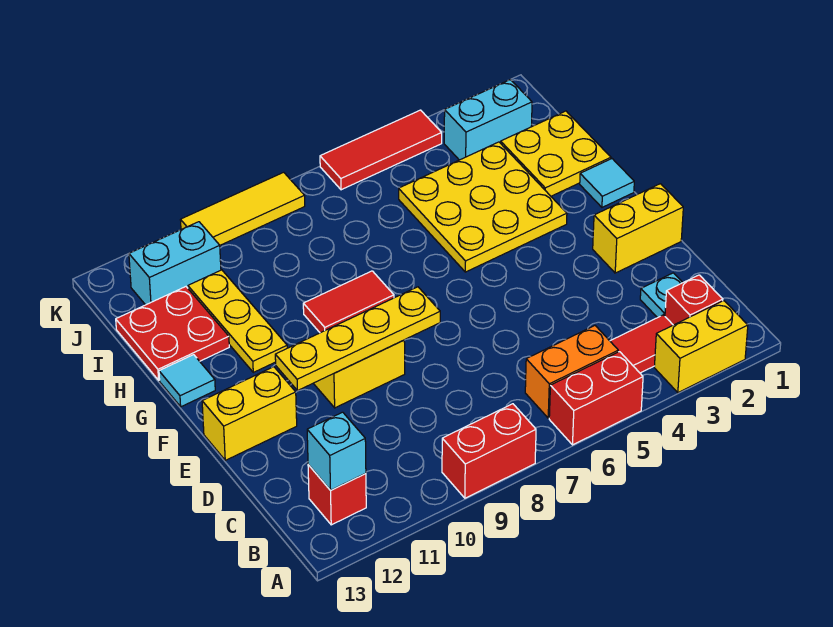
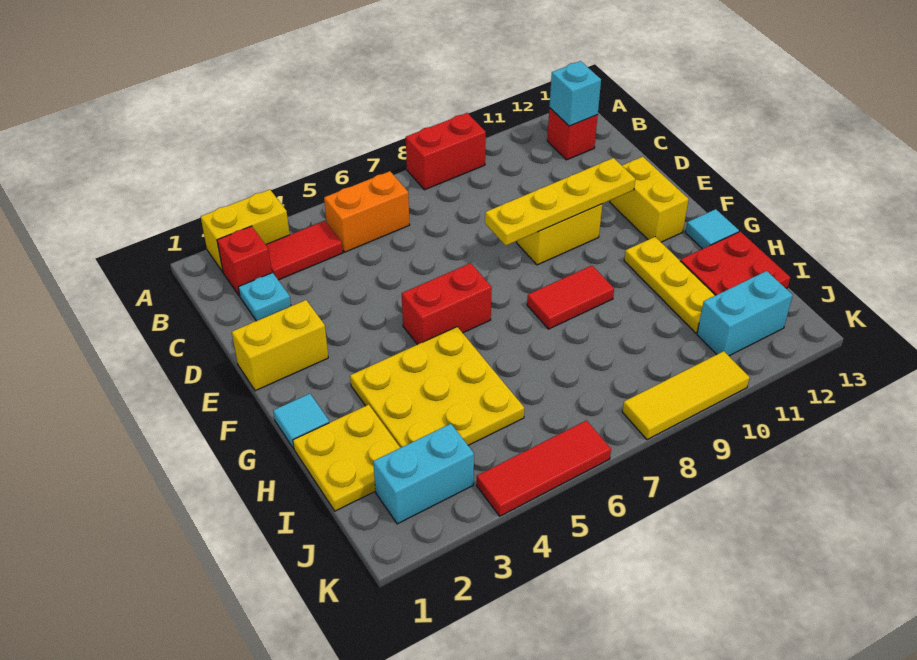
red 1x2 brick [549,352,643,445] -> red 1x2 brick moved to [402,263,492,345]
yellow 1x2 brick [202,367,297,460] -> yellow 1x2 brick turned to [610,157,689,242]

